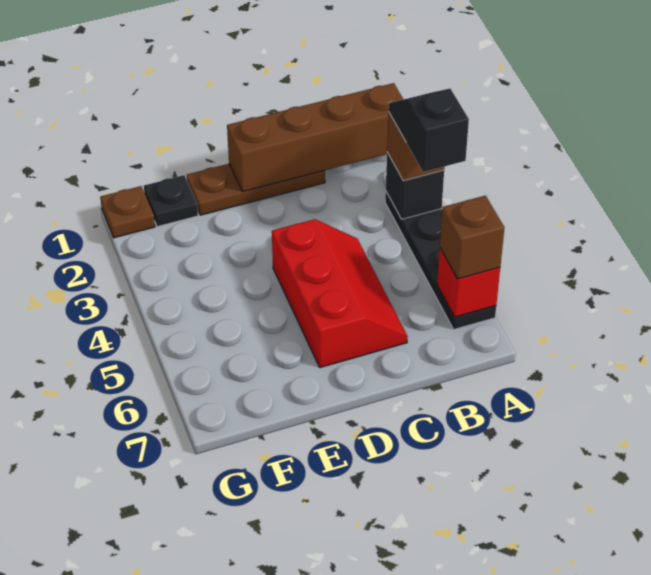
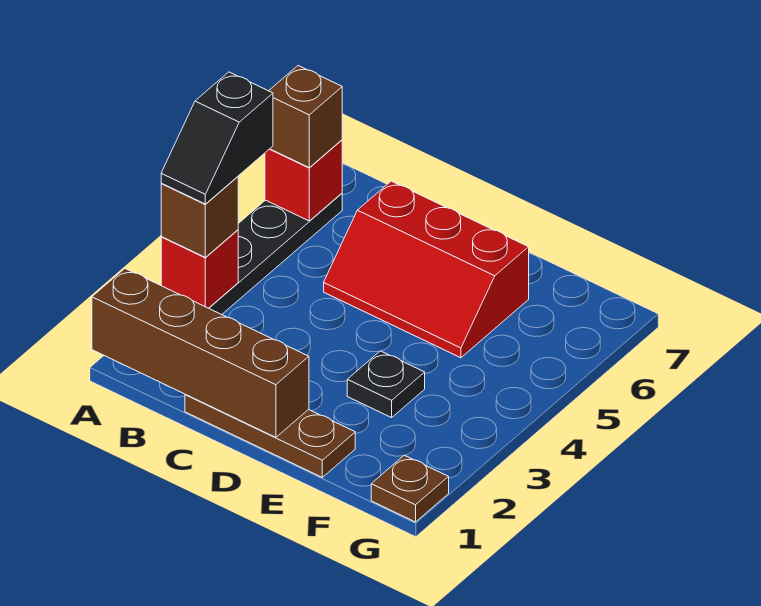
black 1x1 brick [386,153,444,219] -> red 1x1 brick [161,230,238,308]
red 2x3 slope [272,219,408,368] -> red 2x3 slope turned to [324,181,529,358]
black 1x1 plate [144,175,198,227] -> black 1x1 plate moved to [347,351,425,418]

